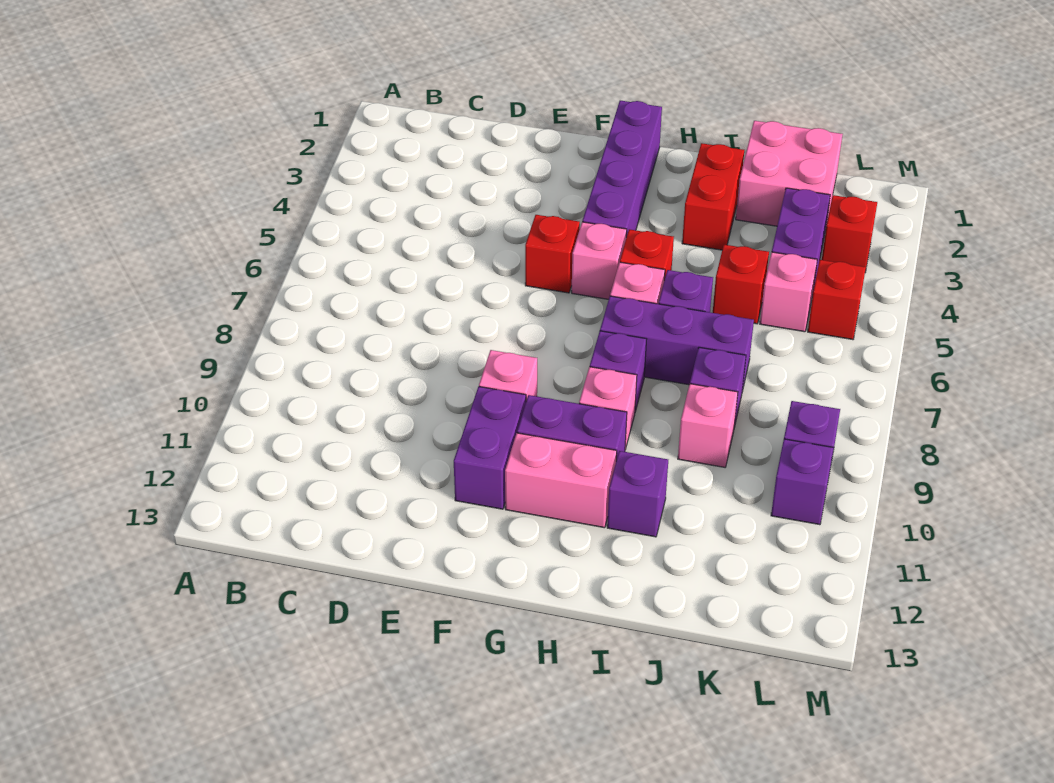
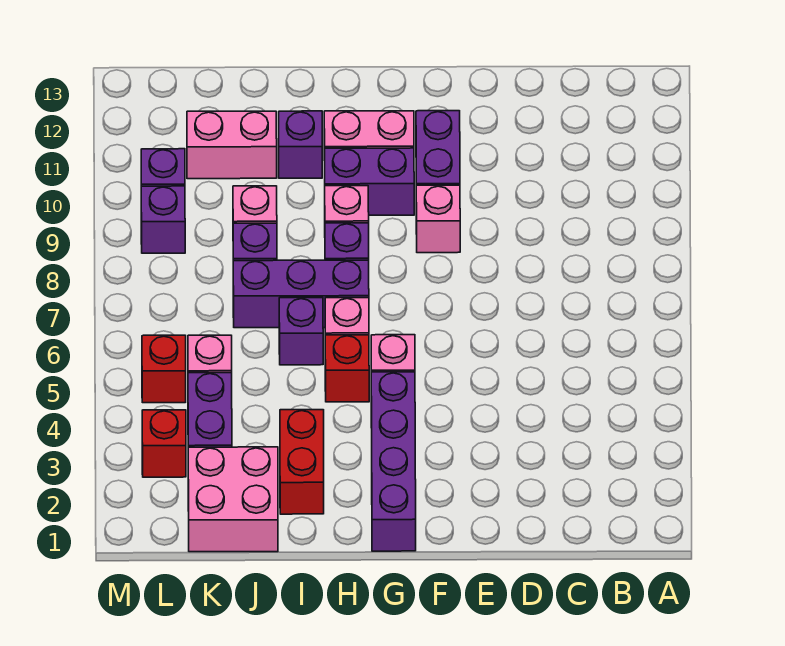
red 1x1 brick [525,215,580,293] -> none
red 1x1 brick [713,245,769,324] -> none
none -> pink 1x2 brick [187,111,277,179]

